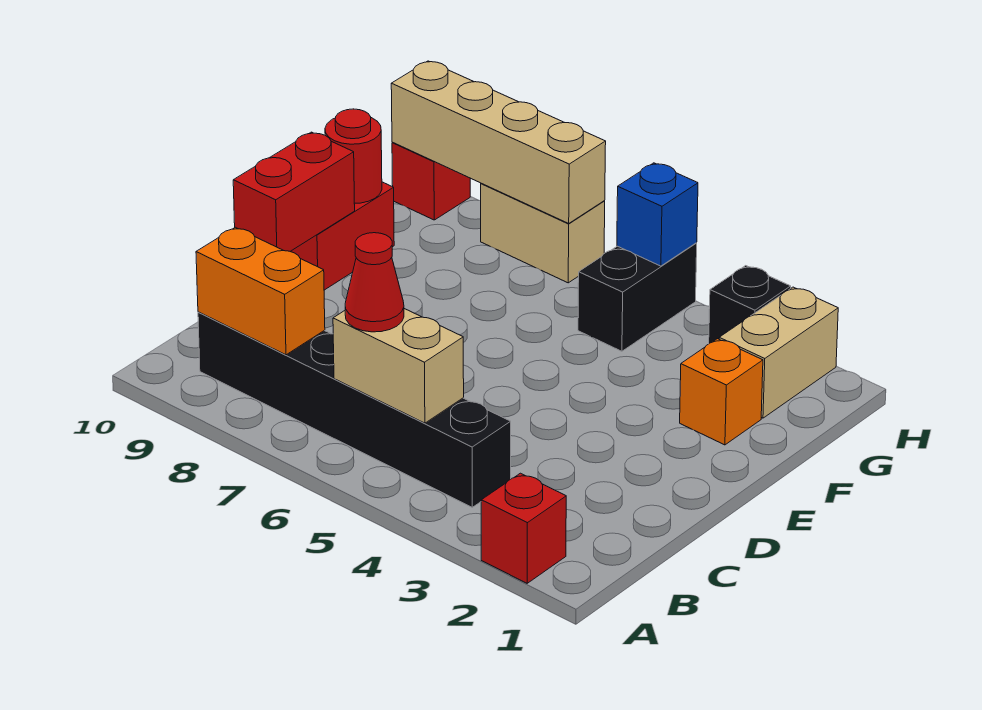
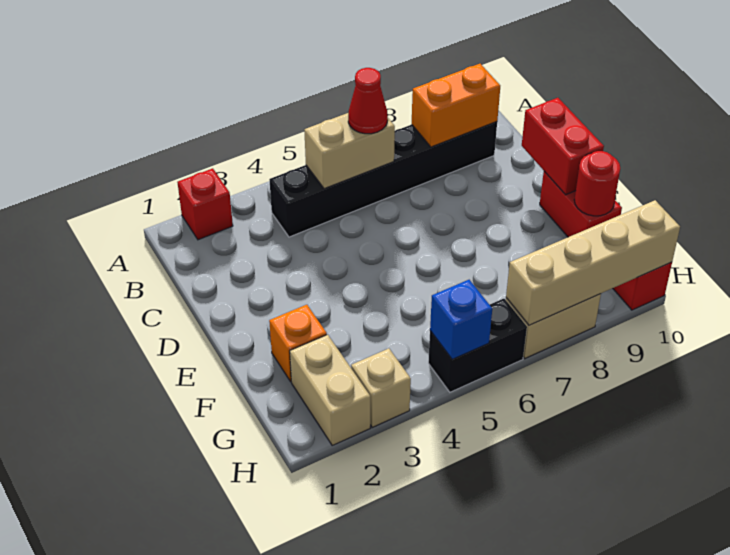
black 1x2 brick [578,243,697,351] -> black 1x2 brick turned to [428,299,527,392]
black 1x1 brick [709,266,791,343] -> tan 1x1 brick [351,348,411,427]

